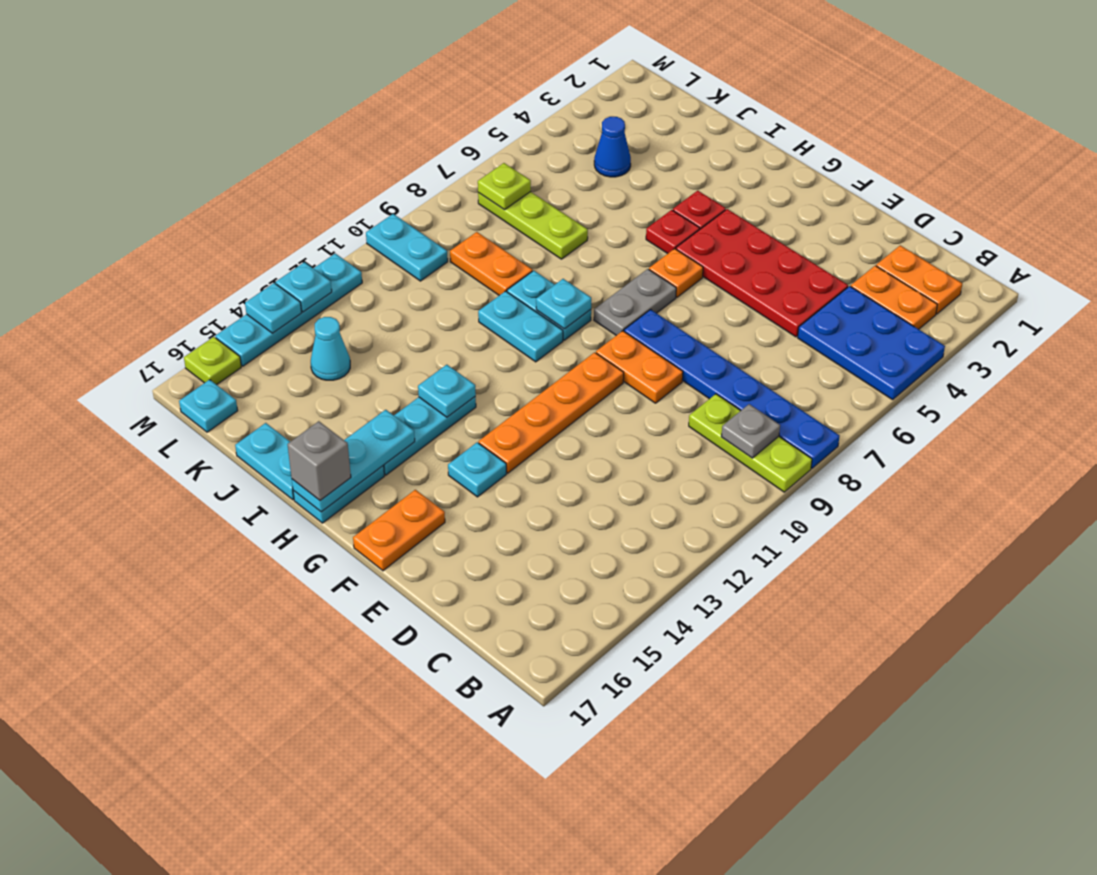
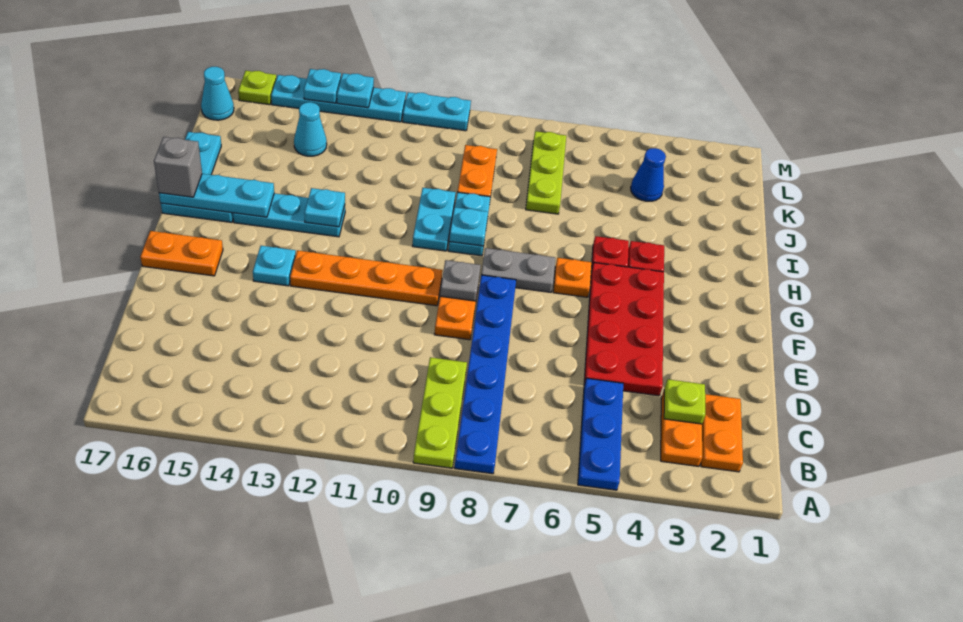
blue 2x3 plate [798,286,945,400] -> blue 1x3 plate [578,378,623,490]
grey 1x1 plate [721,404,780,458] -> grey 1x1 plate moved to [440,260,481,301]
lime 1x1 plate [478,163,531,210] -> lime 1x1 plate moved to [664,379,705,424]
cyan 1x2 plate [366,214,448,281] -> cyan 1x2 plate turned to [403,92,471,131]
cyan 1x1 plate [179,380,238,432] -> cyan 1x1 cone [201,67,234,120]

